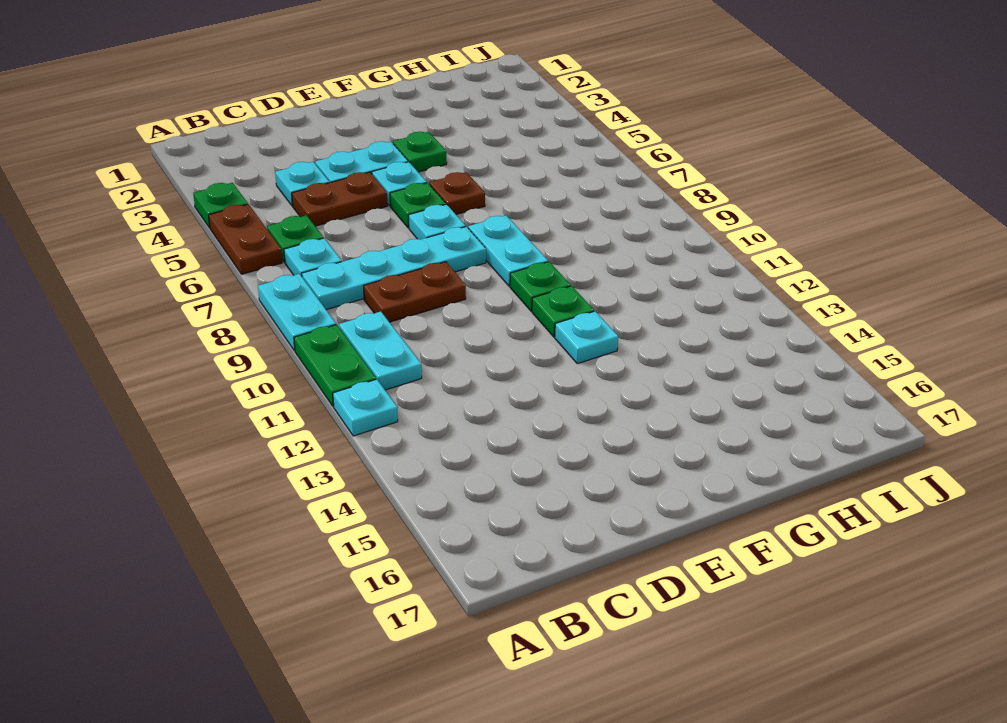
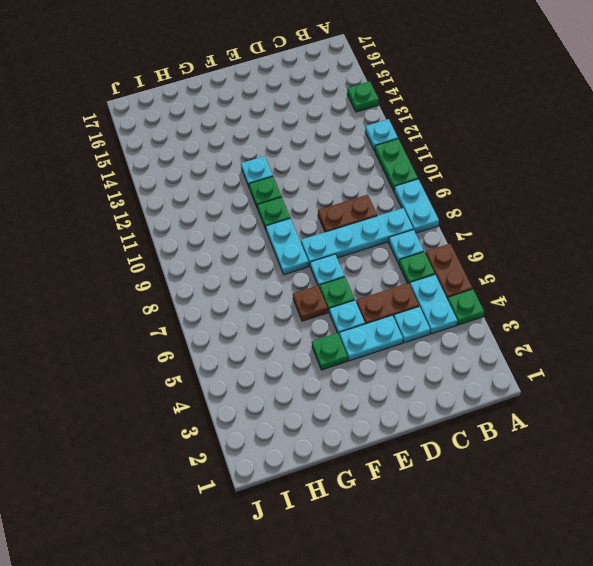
none -> green 1x1 plate [347,81,379,112]
cyan 1x2 plate [339,312,422,390] -> cyan 1x2 plate moved to [410,275,457,334]

